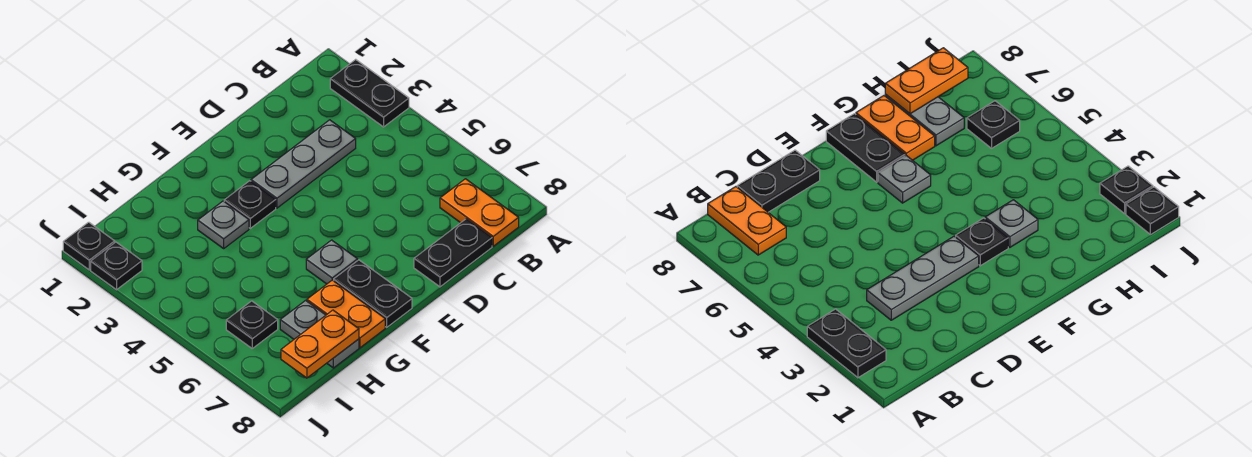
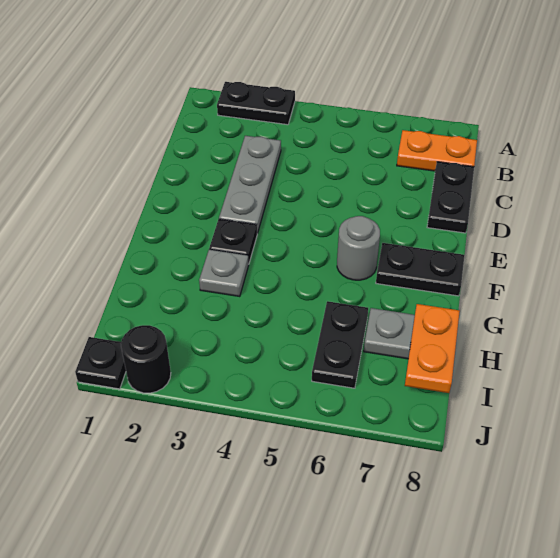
grey 1x1 plate [306,240,358,284] -> grey 1x1 round brick [337,216,380,280]
orange 1x2 plate [307,280,385,348] -> none
black 1x1 plate [226,301,278,348] -> black 1x2 plate [312,301,368,388]
black 1x1 plate [91,242,142,290] -> black 1x1 round brick [121,325,171,393]

